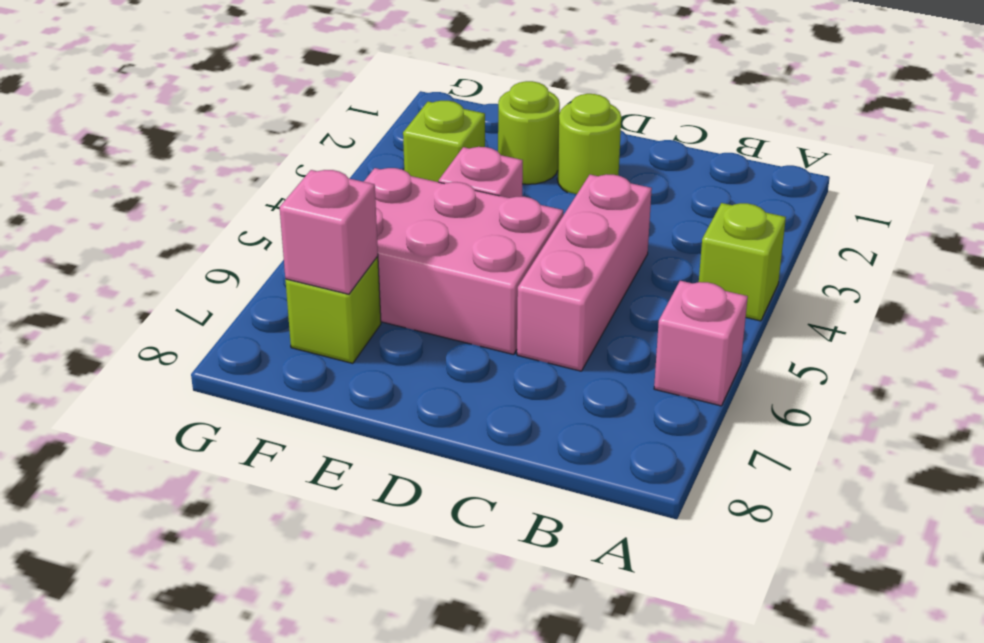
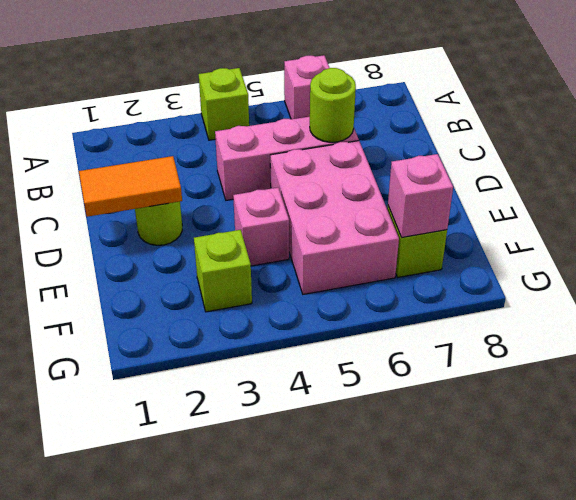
none -> orange 1x2 tile [79,156,182,217]
lime 1x1 round brick [498,81,560,184] -> lime 1x1 round brick moved to [310,68,356,142]

